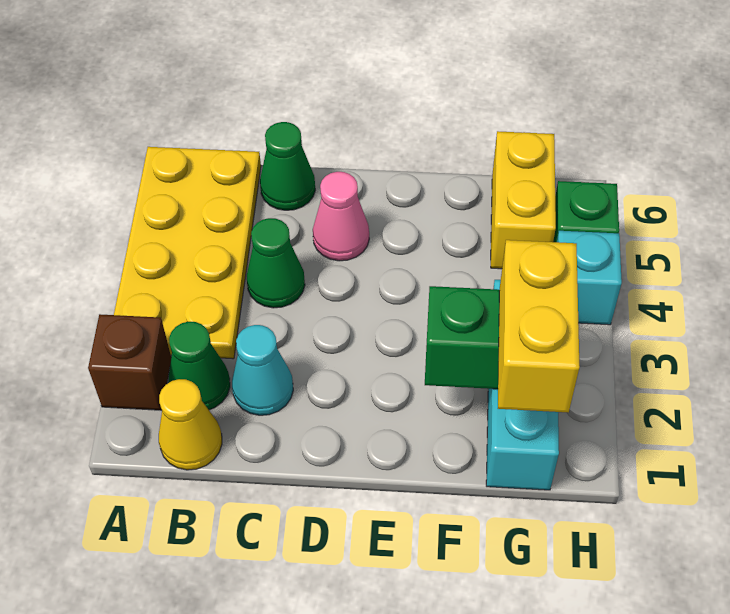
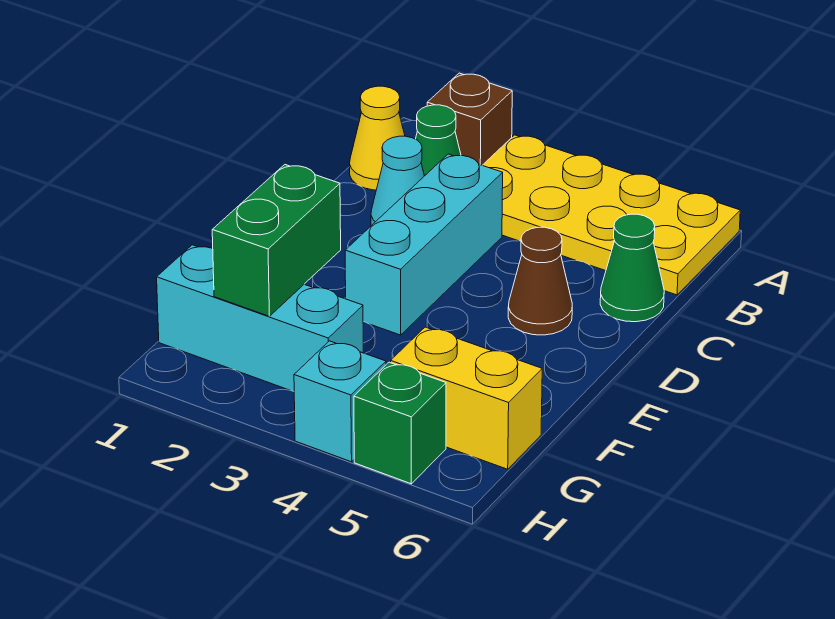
none -> cyan 1x3 brick [345,154,503,335]
green 1x1 cone [247,218,305,308] -> none
pink 1x1 cone [313,172,369,261] -> brown 1x1 cone [508,227,572,335]
yellow 1x2 brick [498,240,580,412] -> none

